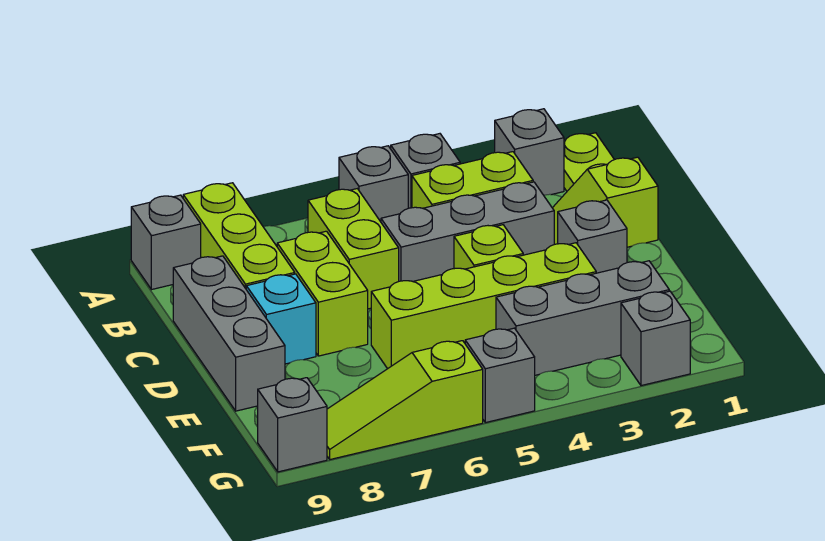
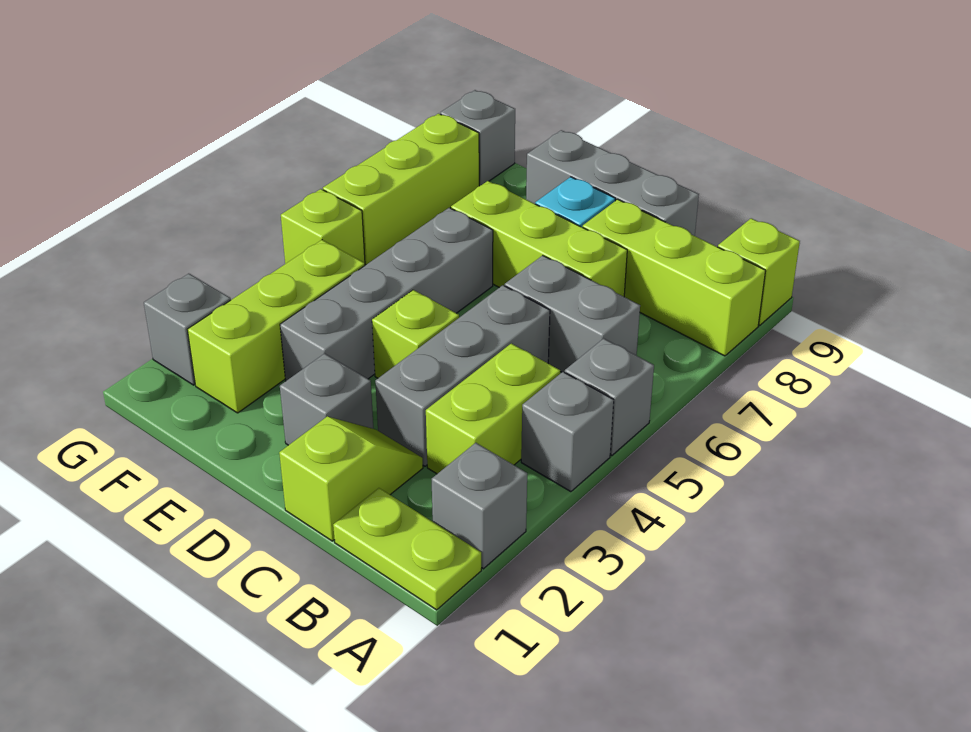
grey 1x1 brick [131,195,201,290] -> lime 1x1 brick [718,218,800,325]
lime 1x2 brick [308,189,399,309] -> grey 1x2 brick [505,255,640,372]
lime 1x2 brick [277,231,368,356] -> lime 1x3 brick [451,181,627,297]
lime 1x4 brick [371,243,596,369] -> grey 1x4 brick [280,208,493,381]
grey 1x3 brick [496,261,669,375] -> lime 1x3 brick [187,240,365,413]
grey 1x1 brick [465,328,535,423] -> lime 1x1 brick [281,189,365,264]
lime 1x3 slope [327,341,483,459] -> lime 1x3 brick [323,114,479,265]

